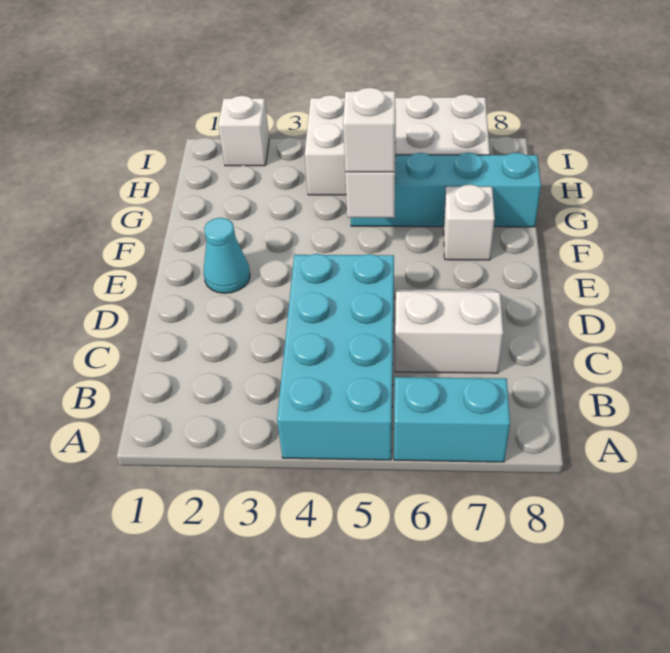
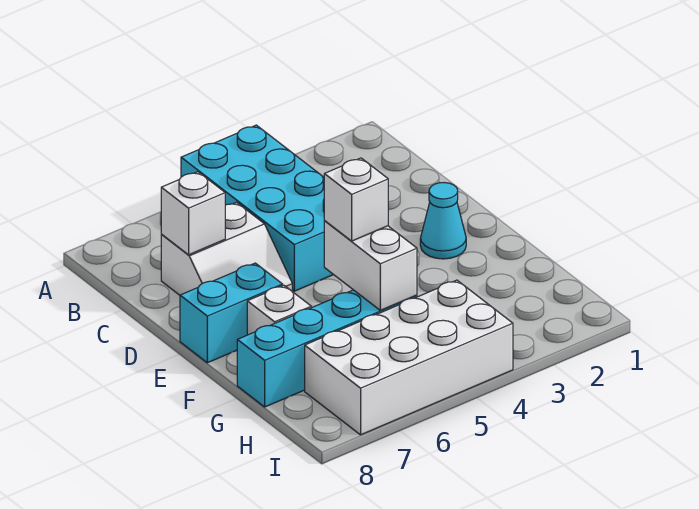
cyan 1x2 brick [394,377,510,462] -> cyan 1x2 brick moved to [180,263,283,363]
white 1x1 brick [218,95,269,166] -> white 1x1 brick moved to [161,172,225,255]

